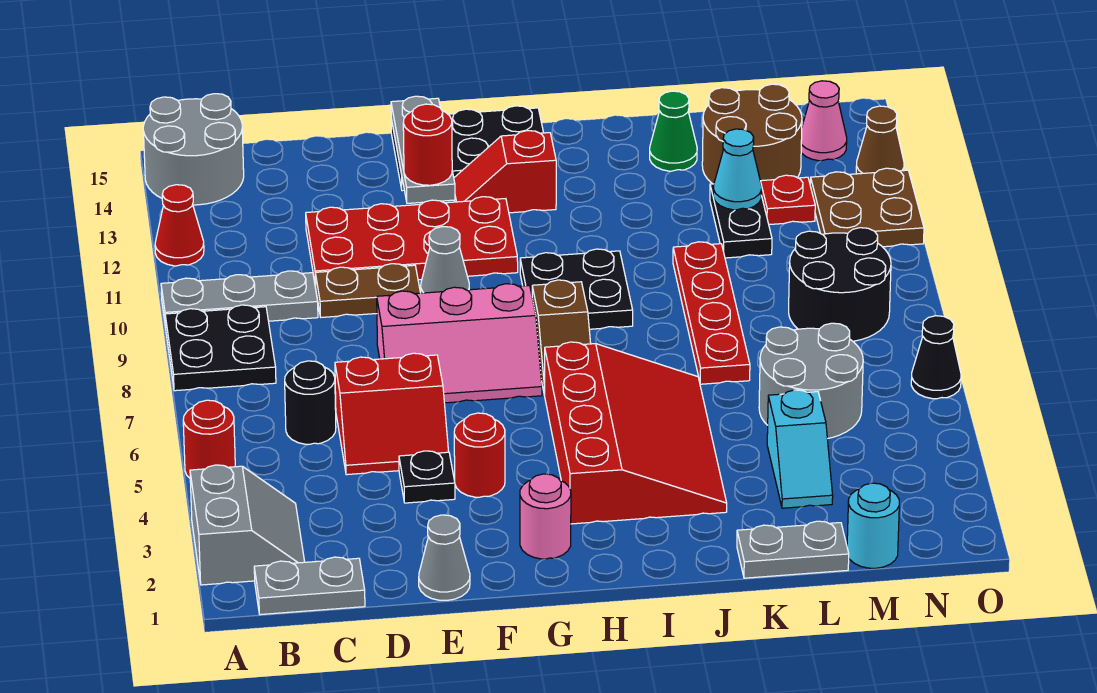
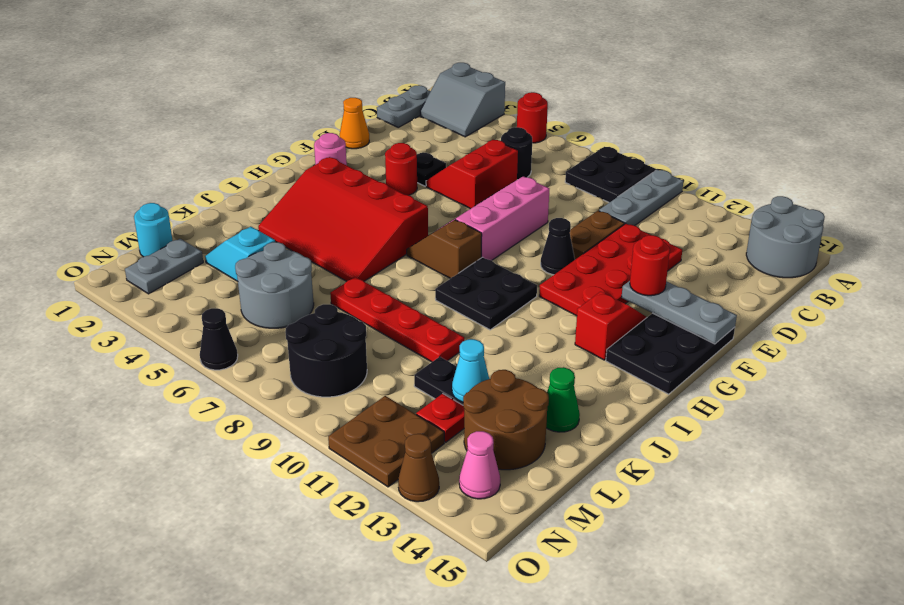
red 1x1 cone [155,185,204,266] -> none
grey 1x1 cone [419,515,470,600] -> orange 1x1 cone [340,98,369,149]
grey 1x1 cone [421,227,469,293] -> black 1x1 cone [541,218,575,275]
grey 1x2 plate [737,521,849,578] -> grey 1x2 plate moved to [125,239,203,294]

